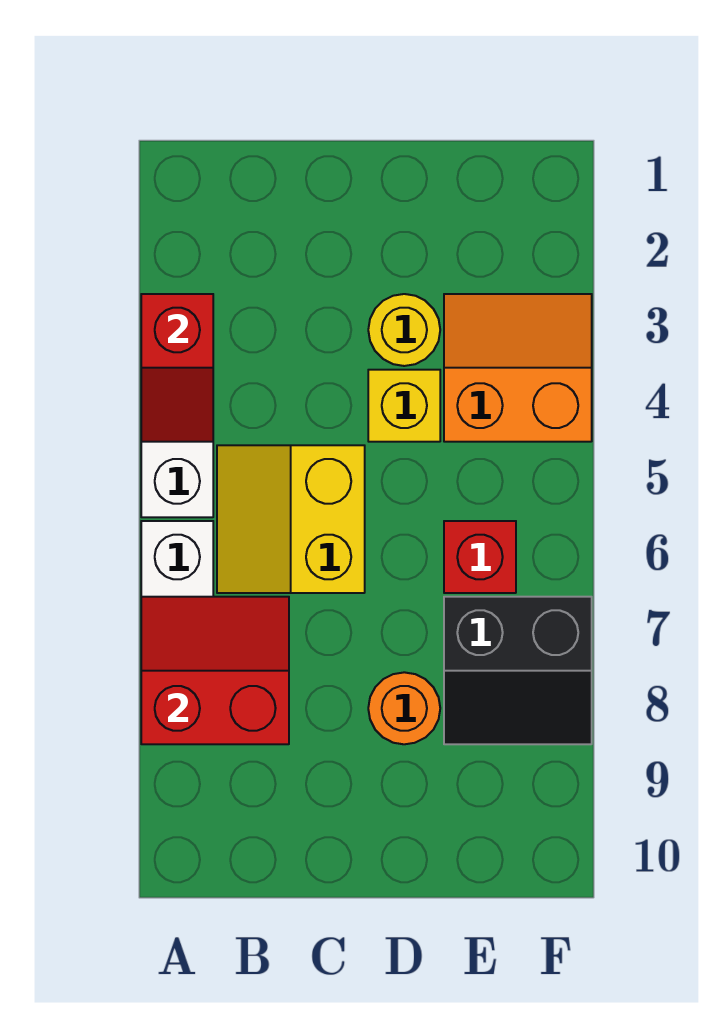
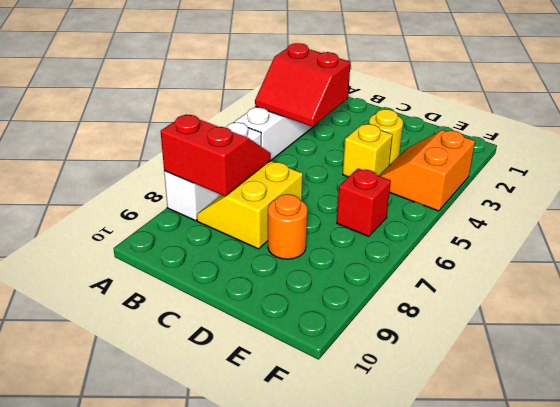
red 1x2 slope [141,294,213,442] -> red 2x2 slope [255,43,351,127]
yellow 2x2 slope [217,445,365,593] -> yellow 2x2 slope moved to [197,161,303,249]
orange 2x2 slope [444,294,592,442] -> orange 2x2 slope turned to [379,130,475,211]
black 2x2 slope [444,597,592,744] -> none

